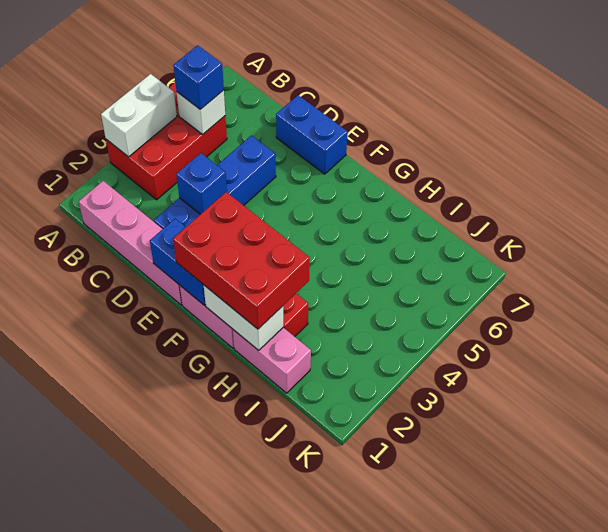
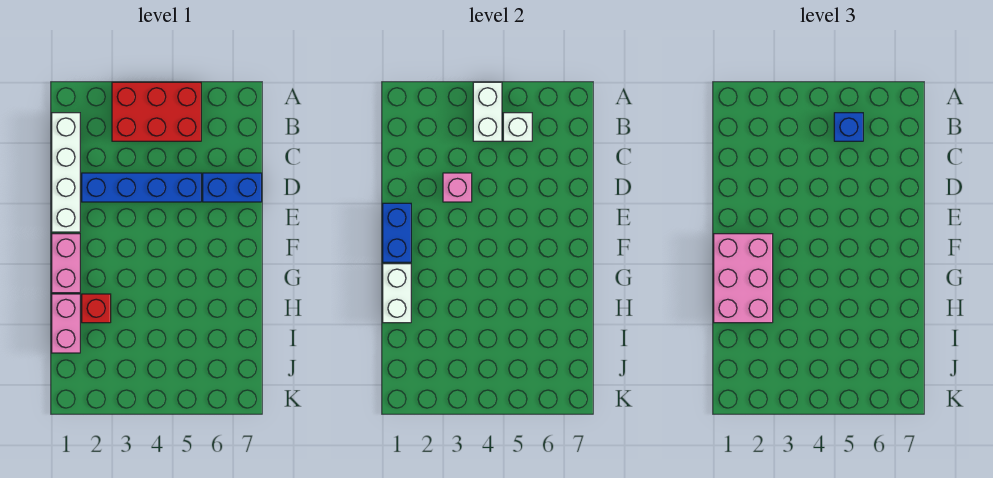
white 1x2 brick [101,74,177,157] -> white 1x2 brick turned to [473,82,502,141]
pink 1x4 brick [79,181,182,305] -> white 1x4 brick [52,113,80,232]
blue 1x1 brick [176,153,227,214] -> pink 1x1 brick [443,173,472,202]
blue 1x2 brick [276,95,348,174] -> blue 1x2 brick turned to [203,173,262,202]
red 2x3 brick [173,192,310,329] -> pink 2x3 brick [714,234,773,323]

